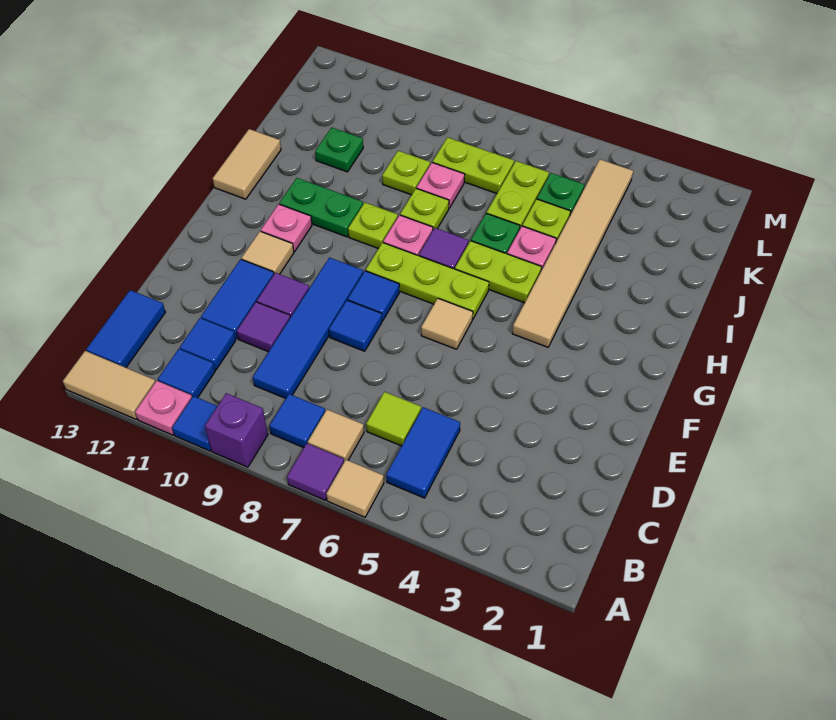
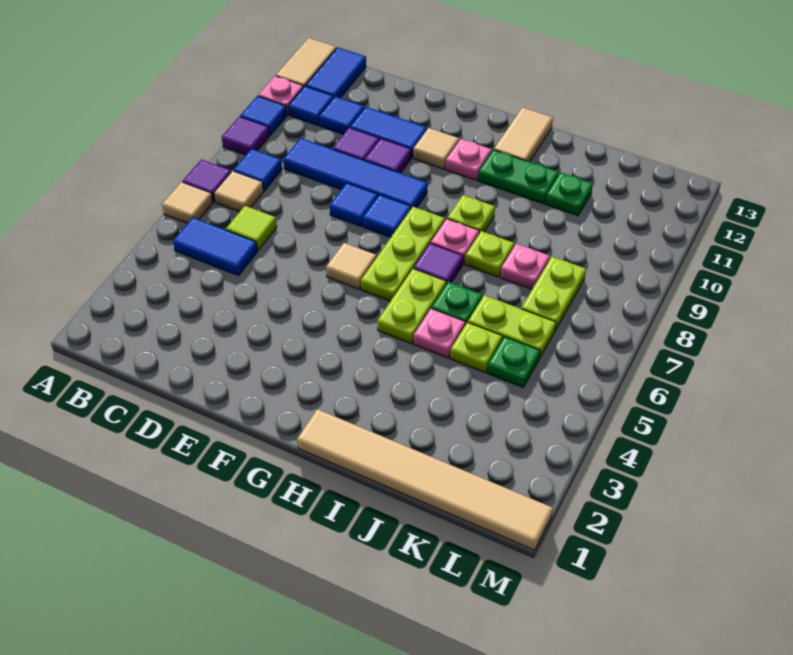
purple 1x1 brick [205,393,268,467] -> purple 1x1 tile [222,116,269,155]
blue 1x2 tile [86,290,165,368] -> blue 1x2 tile turned to [306,47,366,98]
tan 1x6 tile [512,159,633,347] -> tan 1x6 tile moved to [297,409,553,550]
green 1x2 plate [279,178,363,237] -> green 1x2 plate turned to [478,150,559,204]
tan 1x2 tile [213,129,281,199] -> tan 1x2 tile turned to [494,107,553,162]
lime 1x1 plate [382,151,430,195] -> none

